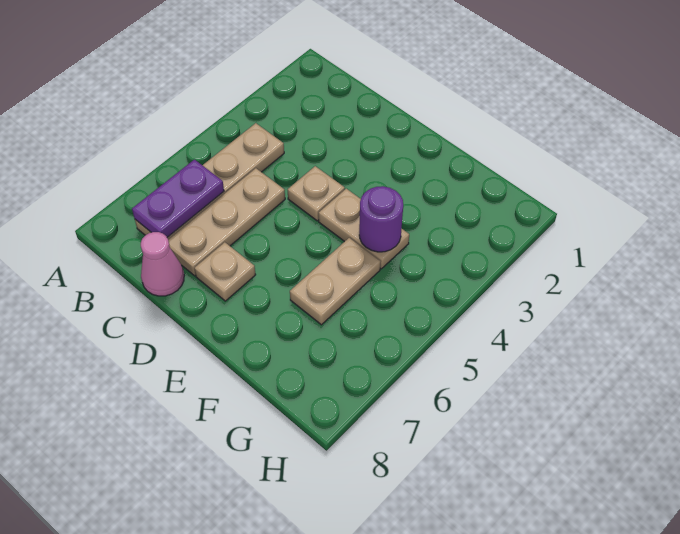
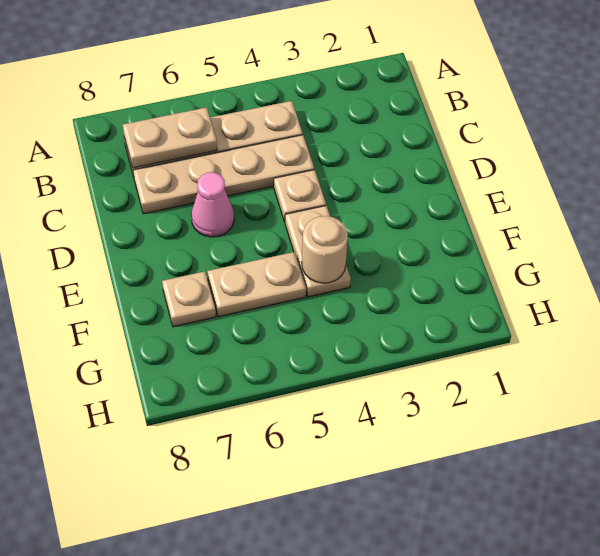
purple 1x2 plate [132,160,224,237] -> tan 1x2 plate [123,107,217,168]
tan 1x3 plate [168,168,285,276] -> tan 1x4 plate [133,135,314,214]
pink 1x1 cone [141,232,184,296] -> pink 1x1 cone moved to [191,172,234,237]
tan 1x1 plate [194,242,256,301] -> tan 1x1 plate moved to [162,271,216,327]
purple 1x1 round brick [359,186,403,252] -> tan 1x1 round brick [302,216,348,283]

